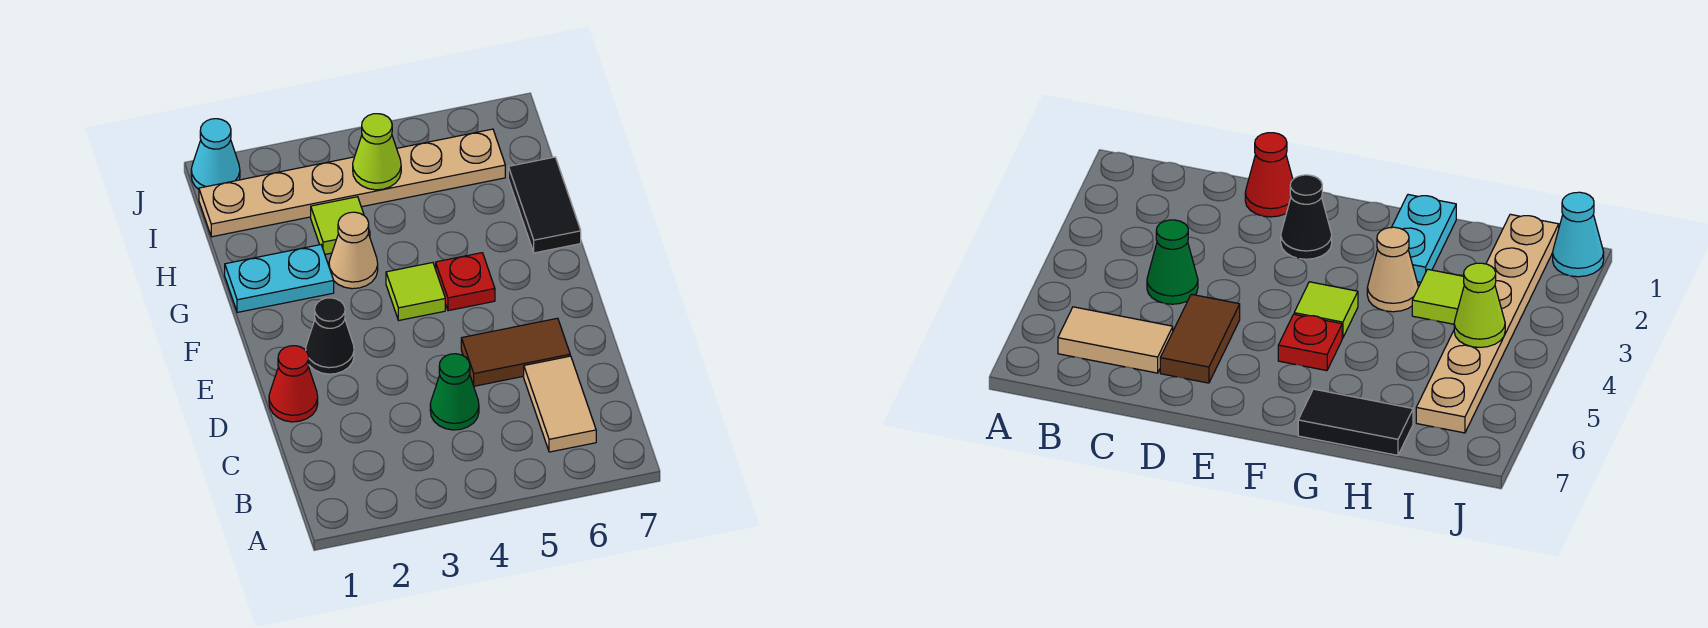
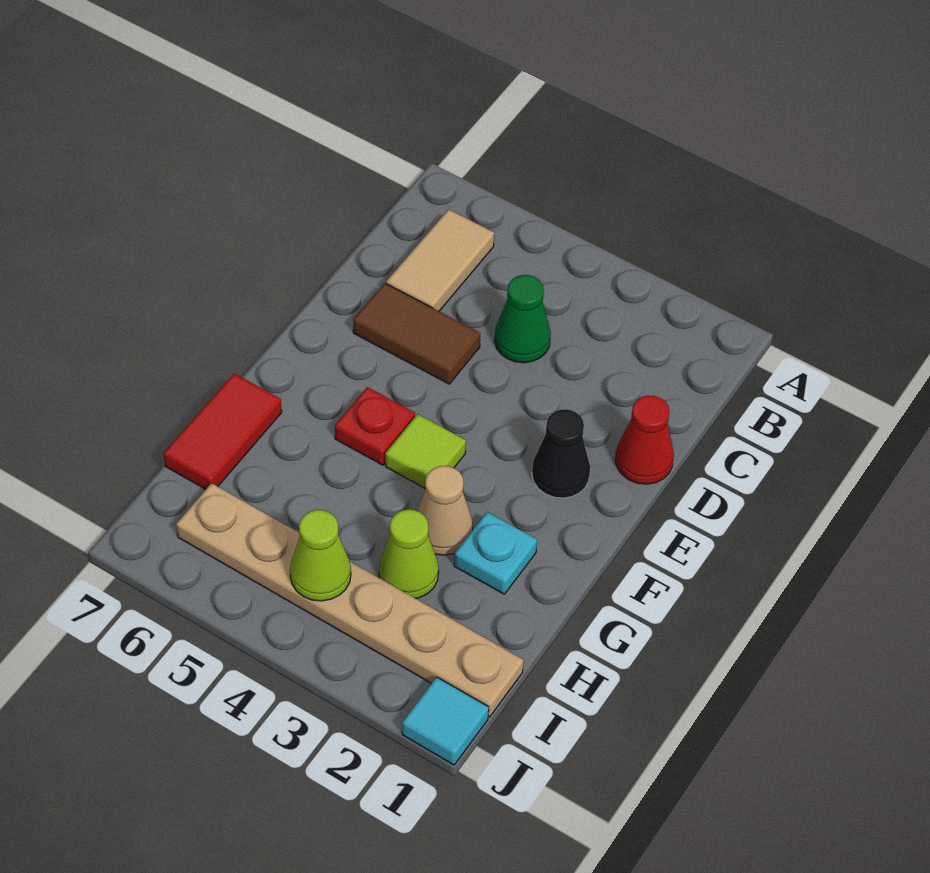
cyan 1x2 plate [225,245,334,312] -> cyan 1x1 plate [454,512,537,594]
black 1x2 tile [508,157,581,253] -> red 1x2 tile [164,373,282,489]
lime 1x1 tile [311,197,370,254] -> lime 1x1 cone [379,510,439,598]
cyan 1x1 cone [191,119,240,189] -> cyan 1x1 tile [402,677,489,765]

